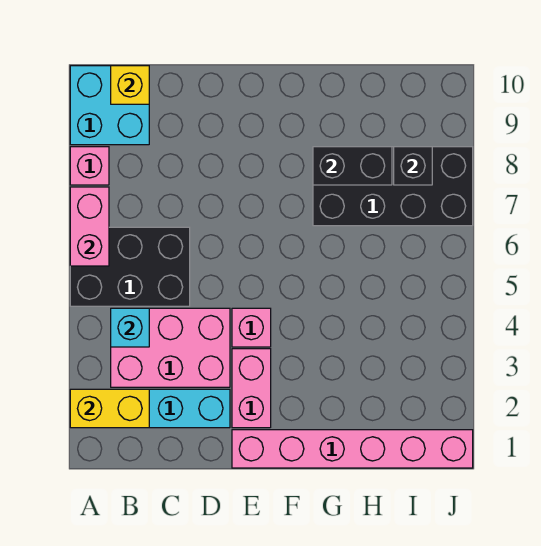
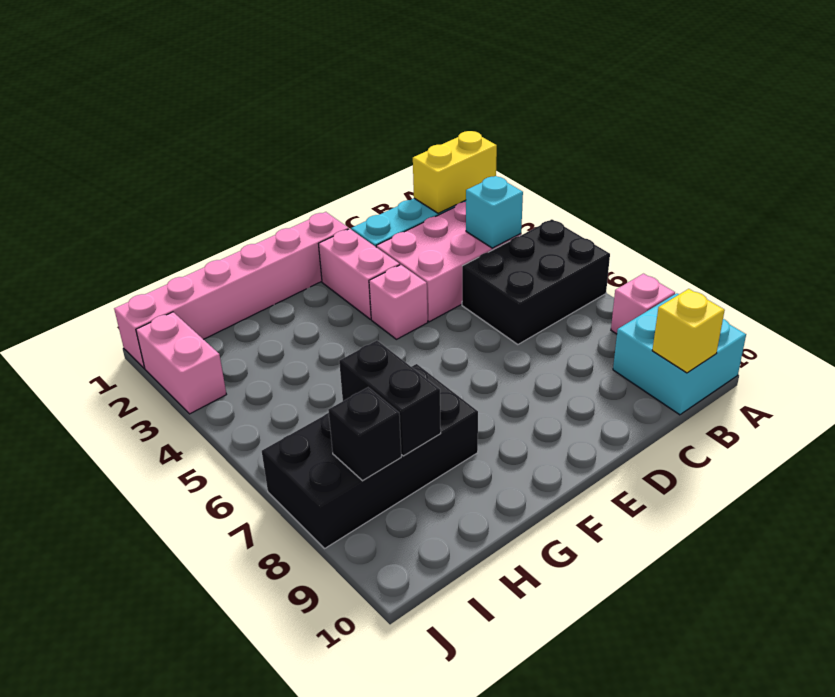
pink 1x2 brick [70,187,109,266] -> pink 1x2 brick moved to [136,312,226,414]
black 1x2 brick [313,147,392,185] -> black 1x2 brick turned to [339,340,441,456]

